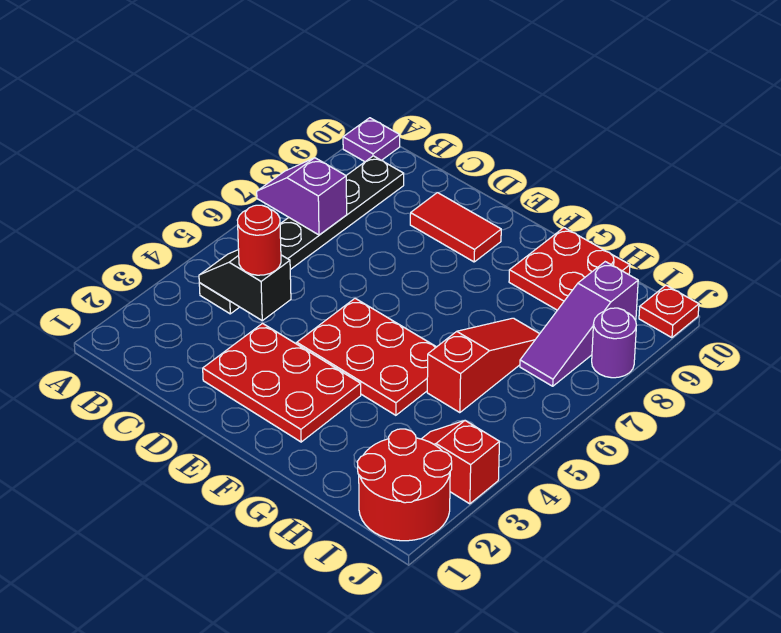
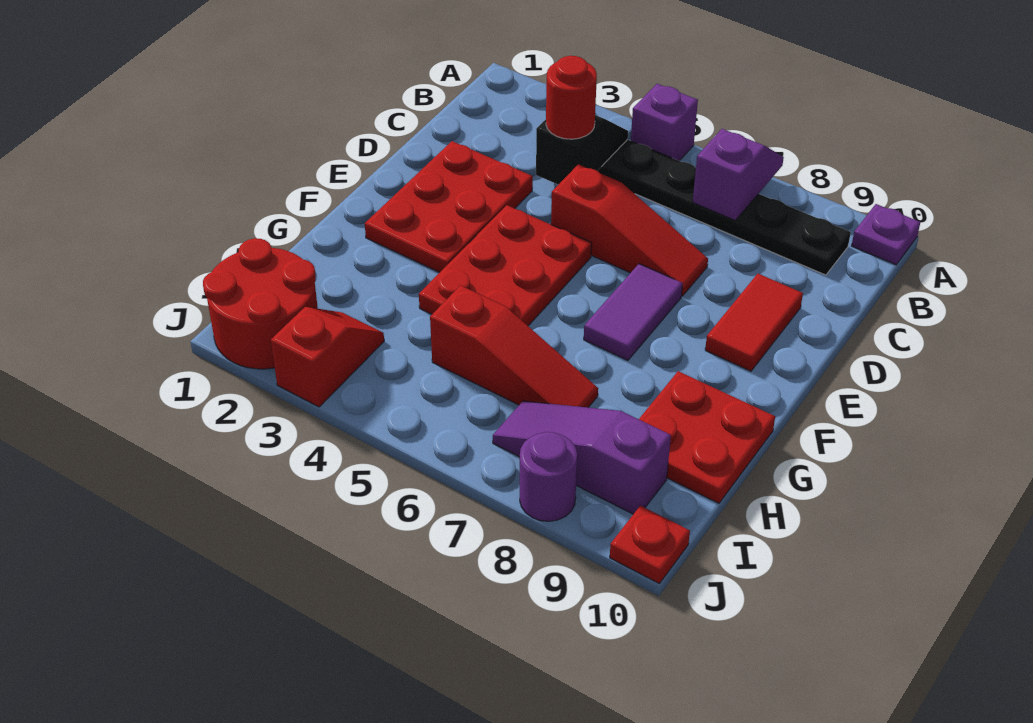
none -> purple 1x1 brick [631,84,698,161]
none -> red 1x3 slope [551,164,708,296]
none -> purple 1x2 tile [584,264,683,360]

